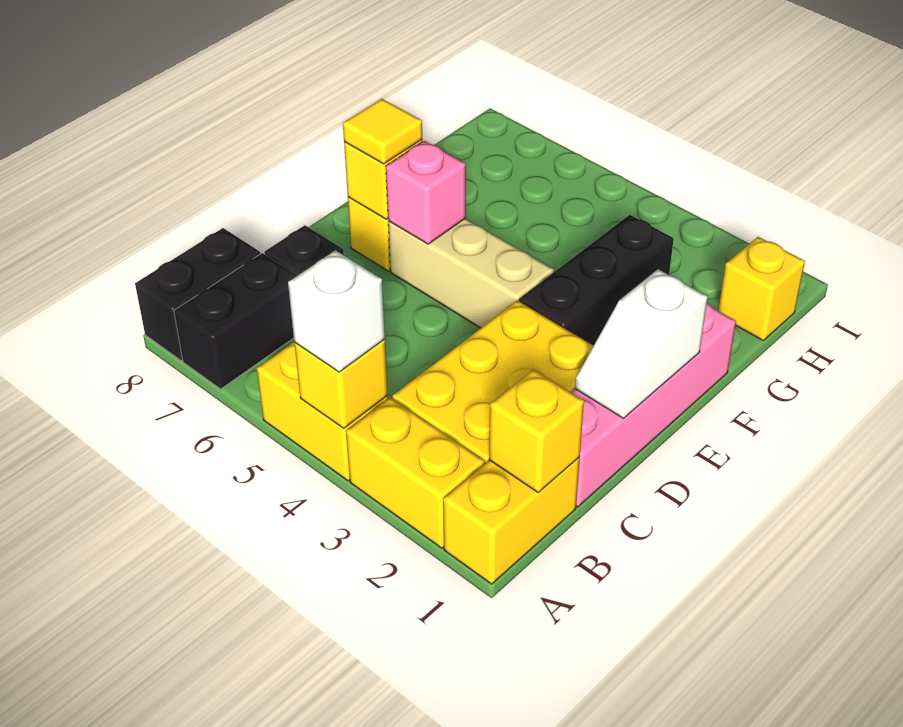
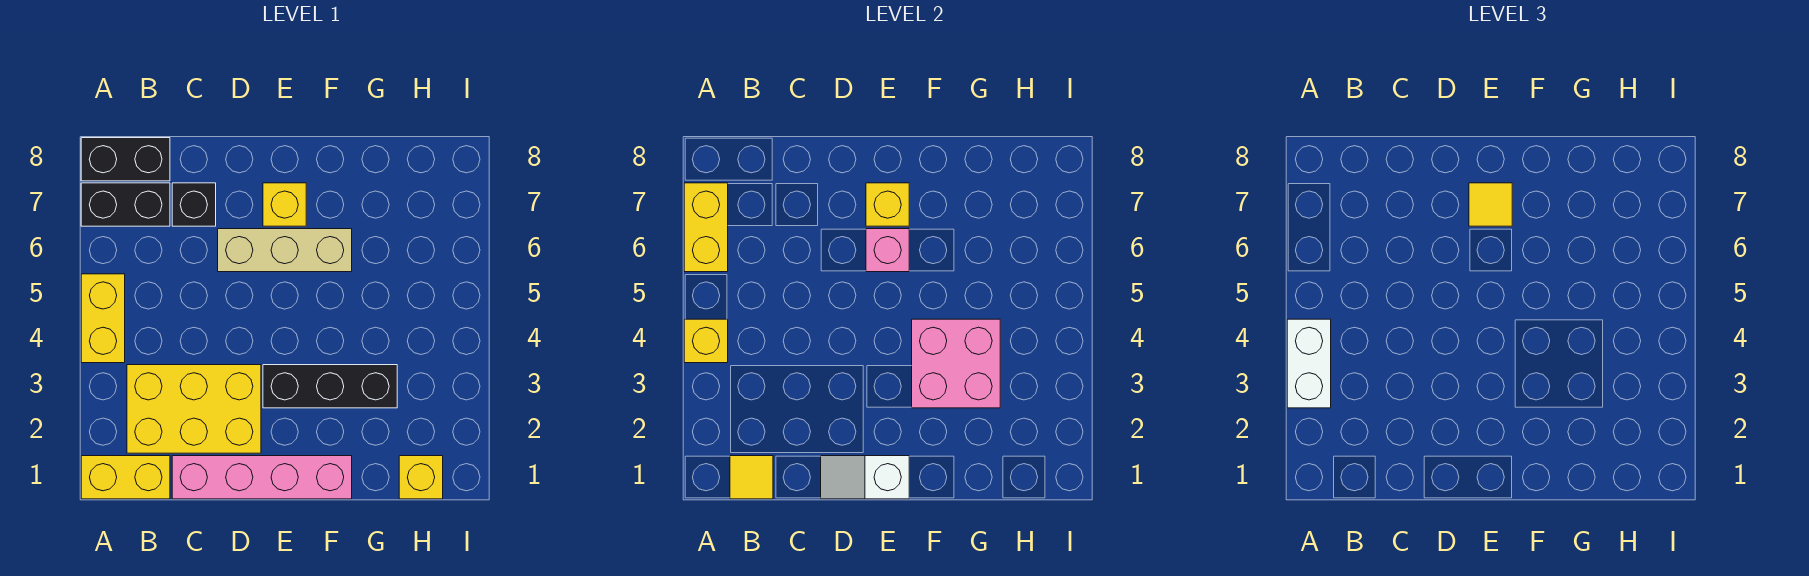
yellow 1x2 brick [346,398,485,548] -> yellow 1x2 brick moved to [684,183,728,272]
white 1x1 brick [288,250,385,372] -> white 1x2 brick [1287,319,1331,408]
yellow 1x1 brick [489,369,584,493] -> yellow 1x1 tile [730,456,773,499]
tan 1x3 brick [388,218,554,328] -> tan 1x3 brick turned to [218,229,352,272]
none -> pink 2x2 brick [912,319,1000,408]

